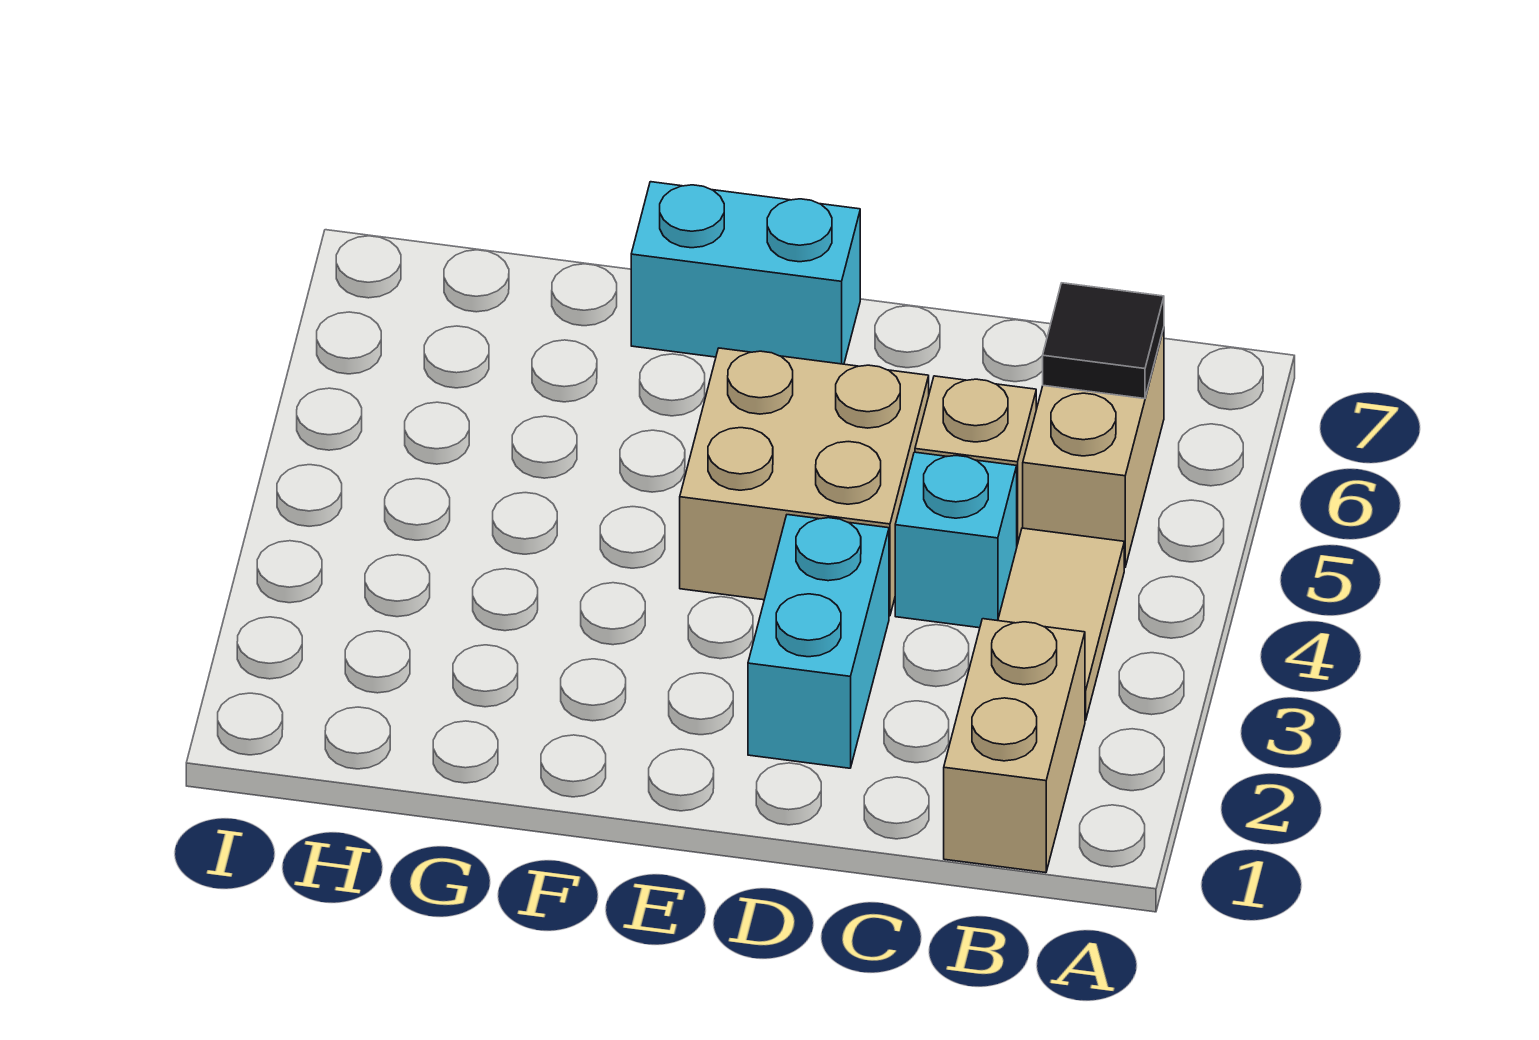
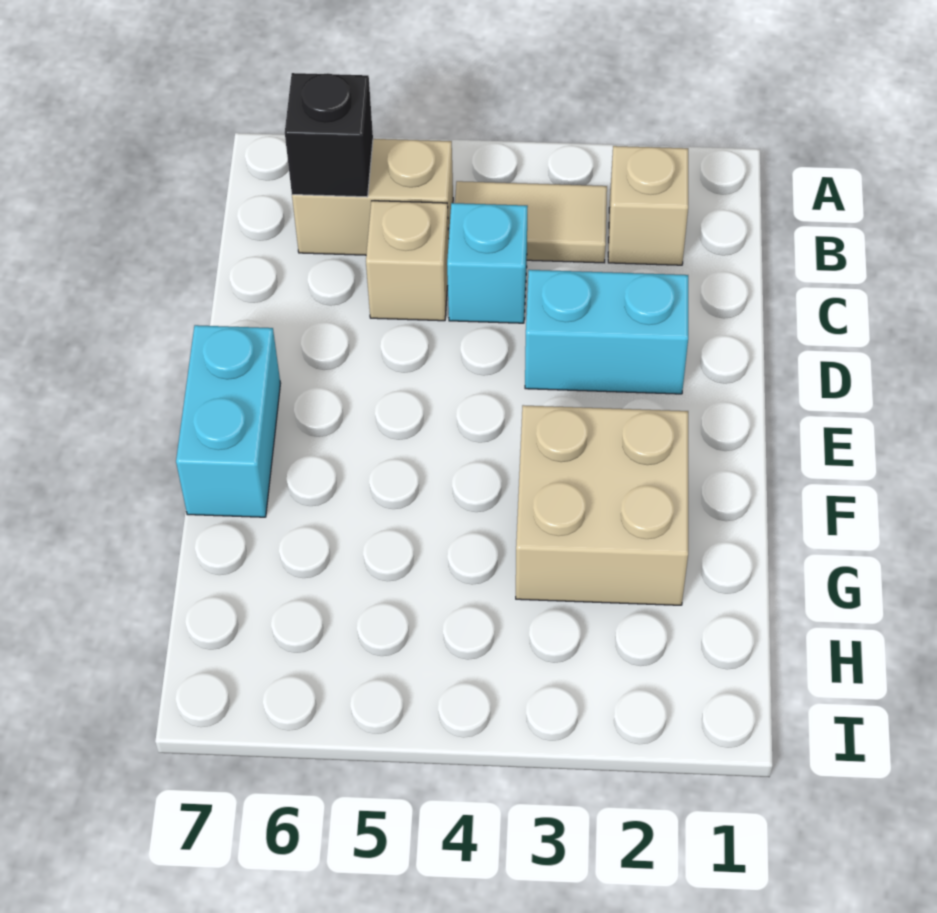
tan 1x2 brick [944,619,1085,873] -> tan 1x1 brick [608,146,688,265]
black 1x1 tile [1043,283,1164,399] -> black 1x1 brick [285,73,373,197]
tan 2x2 brick [680,348,929,616] -> tan 2x2 brick moved to [516,405,688,605]

